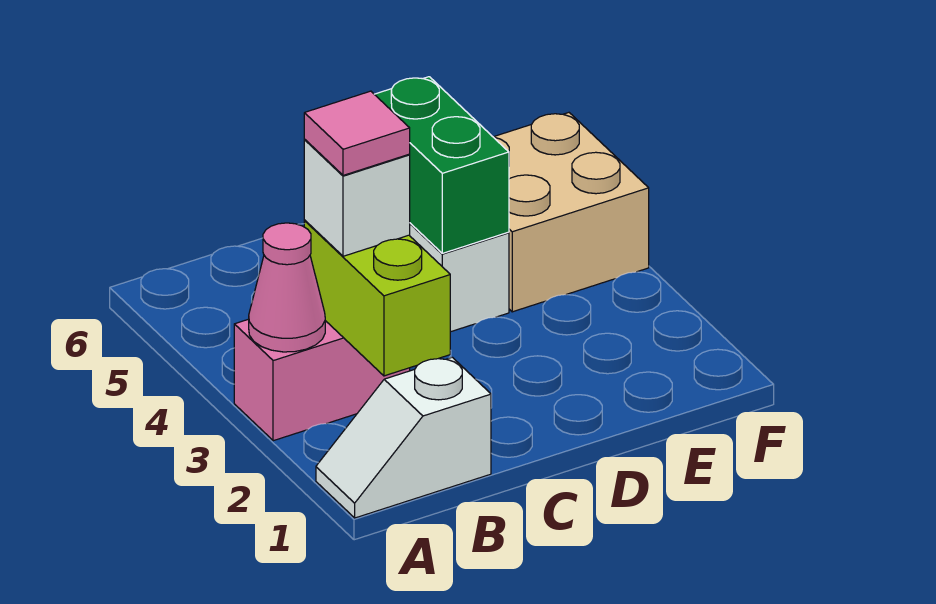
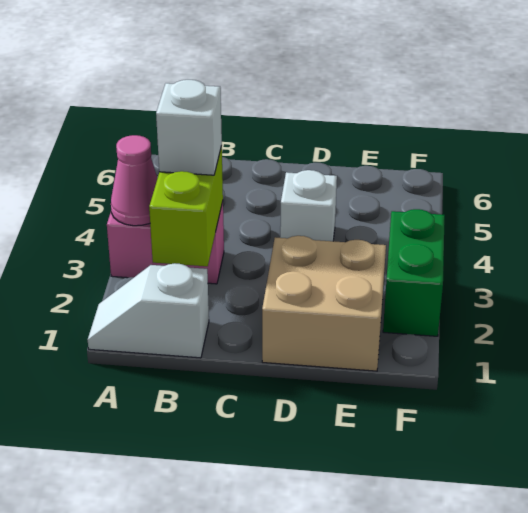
pink 1x1 tile [304,91,410,175] -> none
green 1x2 brick [374,77,509,253] -> green 1x2 brick moved to [383,209,445,336]
tan 2x2 brick [494,113,649,312] -> tan 2x2 brick moved to [262,236,386,371]

